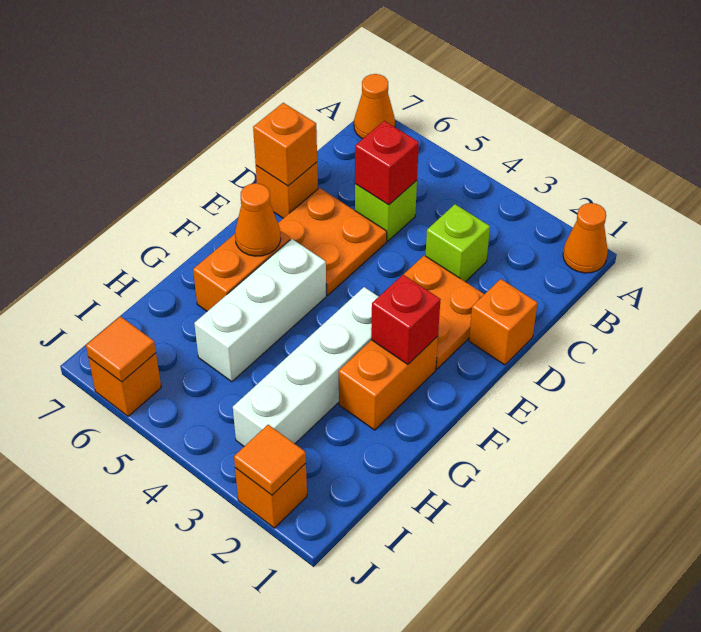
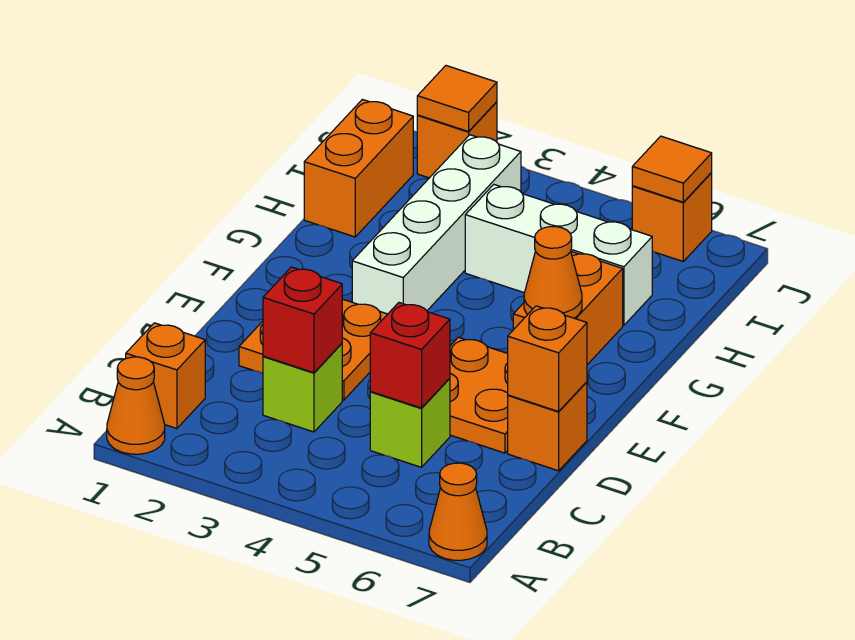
orange 1x1 brick [469,279,537,365] -> orange 1x1 brick moved to [126,323,205,429]
orange 1x2 brick [339,336,438,430] -> orange 1x2 brick moved to [304,99,413,237]
red 1x1 brick [371,275,441,364] -> red 1x1 brick moved to [263,267,342,373]
white 1x3 brick [194,239,326,382] -> white 1x3 brick turned to [465,185,652,325]

